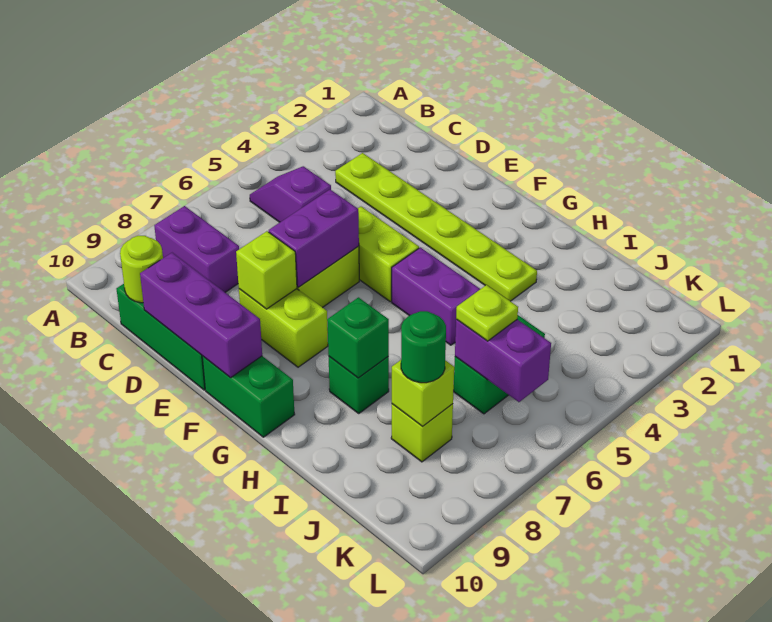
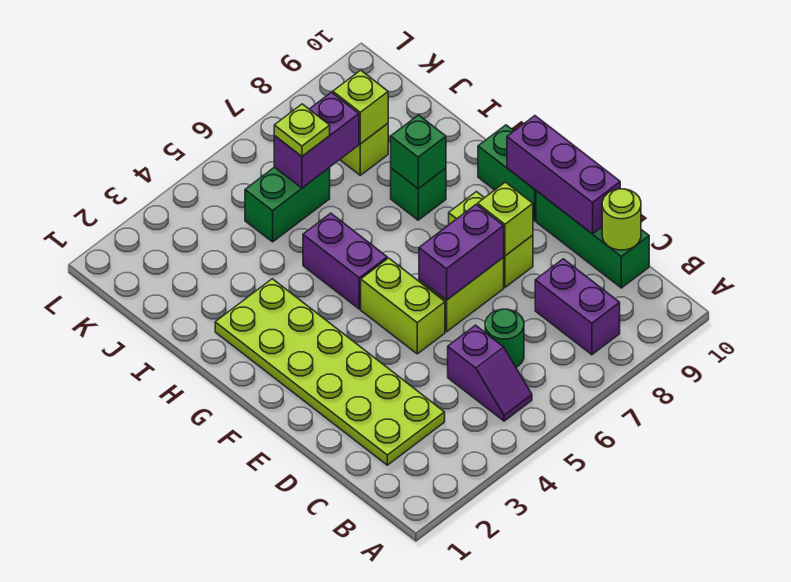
lime 1x6 plate [335,153,537,301] -> lime 2x6 plate [215,279,445,465]
purple 1x2 brick [455,319,551,402] -> purple 1x2 brick turned to [274,92,359,188]
green 1x1 round brick [401,311,446,383] -> green 1x1 round brick moved to [485,309,524,367]

